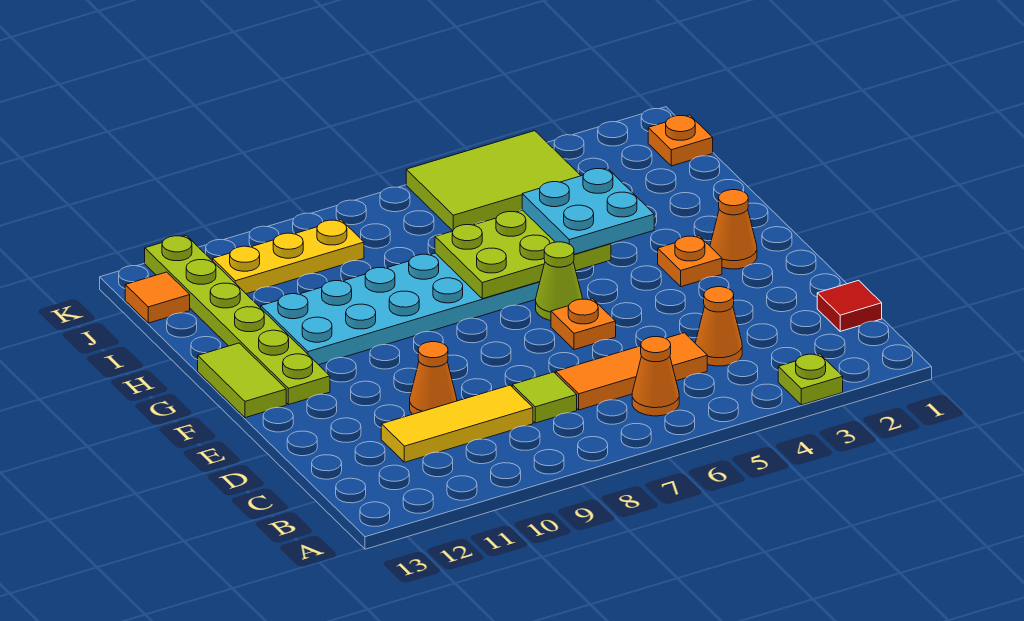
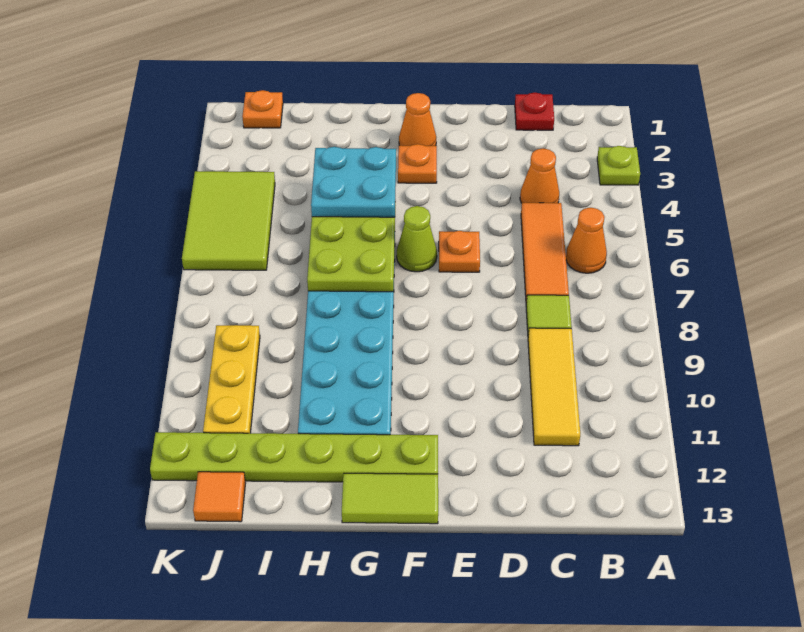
red 1x1 tile [817,280,882,331] -> red 1x1 plate [515,93,554,130]
orange 1x1 cone [410,342,457,414] -> none

